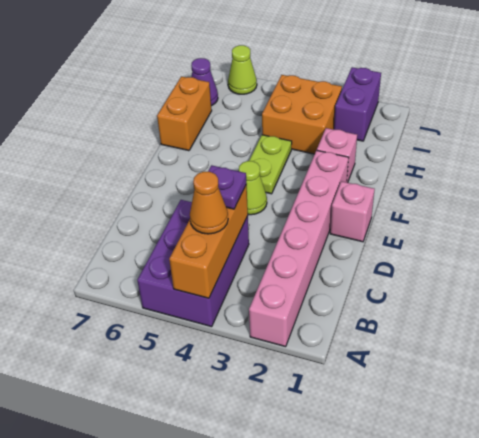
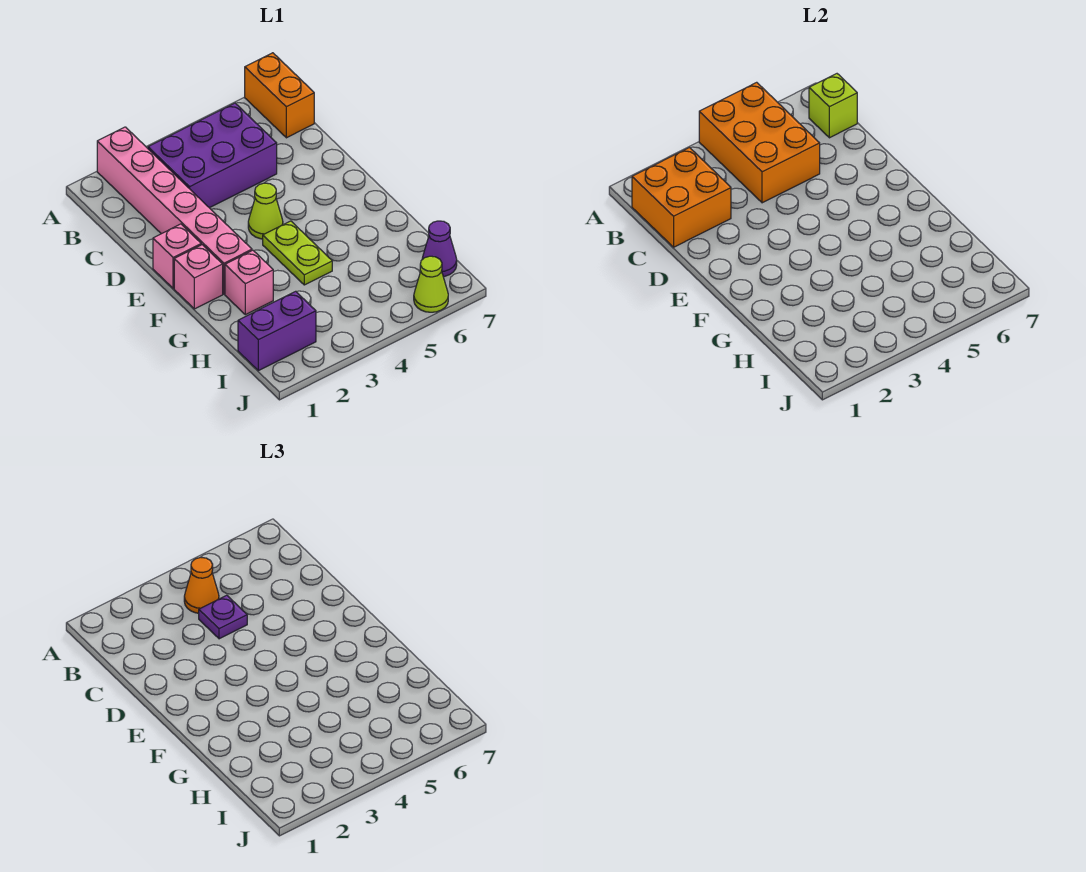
purple 2x3 brick [137,200,249,327] -> purple 2x3 brick turned to [148,103,277,208]
orange 1x3 brick [169,184,248,298] -> orange 2x3 brick [699,82,820,203]
none -> lime 1x1 brick [809,74,857,138]
none -> pink 1x1 brick [174,245,223,309]
orange 1x2 brick [157,77,212,151] -> orange 1x2 brick moved to [245,53,314,138]
orange 2x2 brick [262,75,342,154] -> orange 2x2 brick moved to [632,148,731,247]
purple 1x2 brick [334,67,381,141] -> purple 1x2 brick turned to [238,291,316,371]

